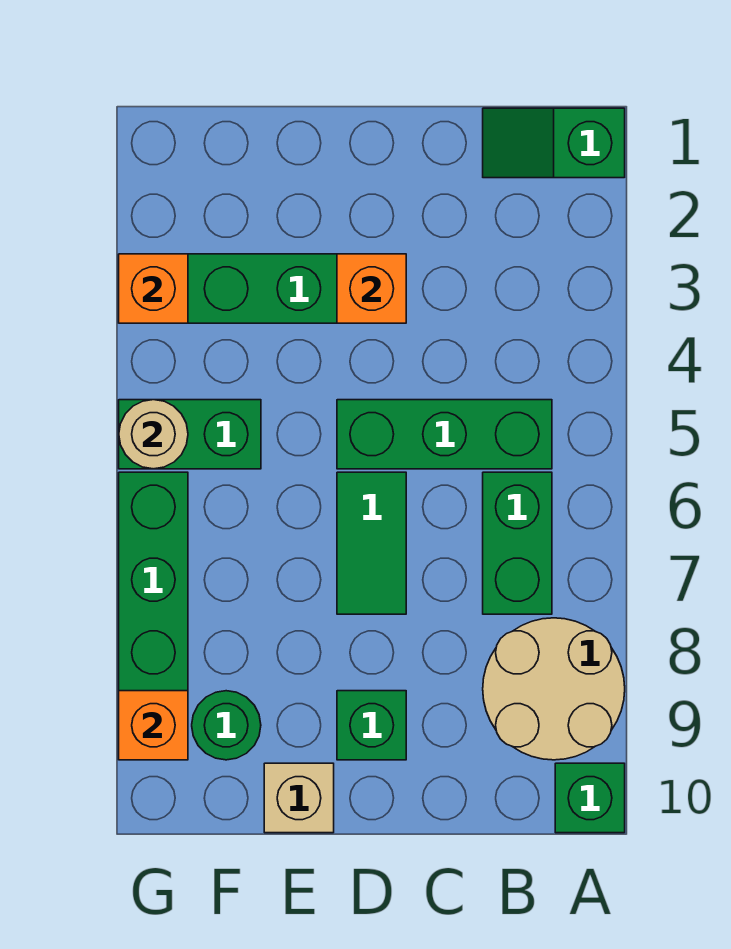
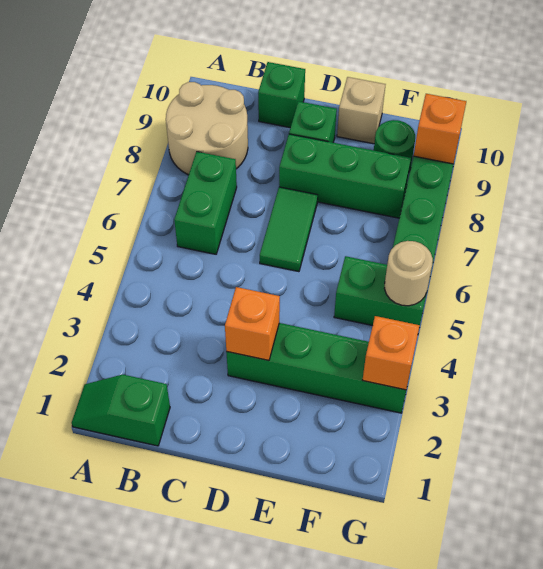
green 1x2 slope [483,108,625,178] -> green 1x2 slope turned to [72,375,170,446]
green 1x1 brick [555,763,625,833] -> green 1x1 brick moved to [258,62,305,128]
green 1x3 brick [337,400,552,469] -> green 1x3 brick moved to [279,134,411,218]

